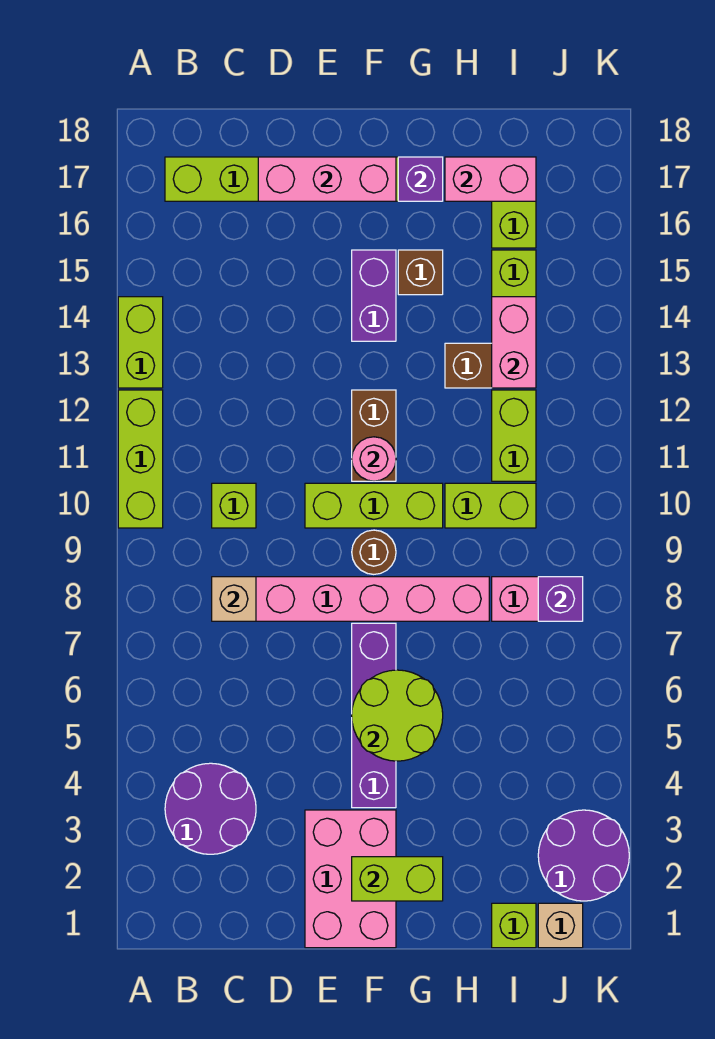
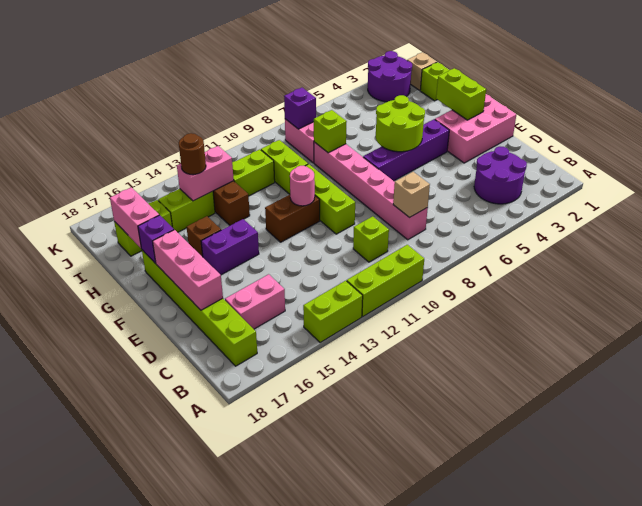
none -> pink 1x2 brick [225,274,285,329]
brown 1x1 round brick [352,530,396,574] -> brown 1x1 round brick moved to [179,133,206,175]
none -> lime 1x1 brick [314,110,347,153]

